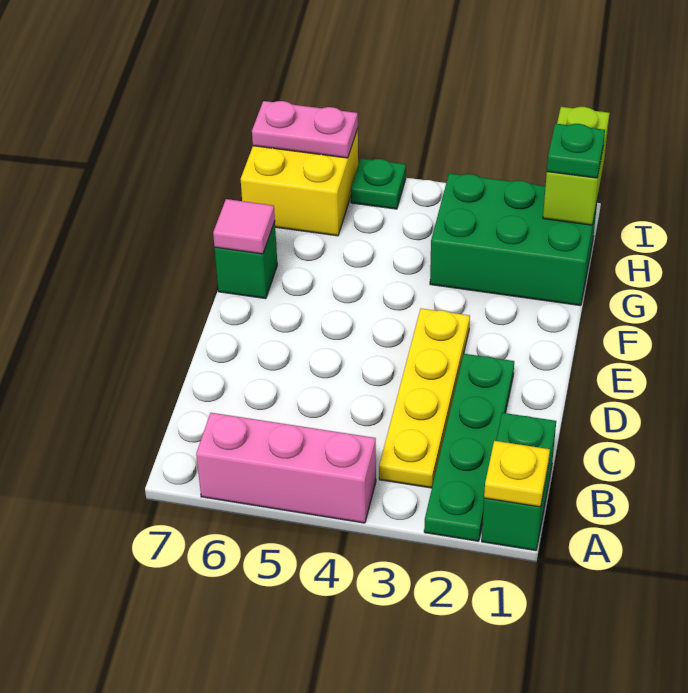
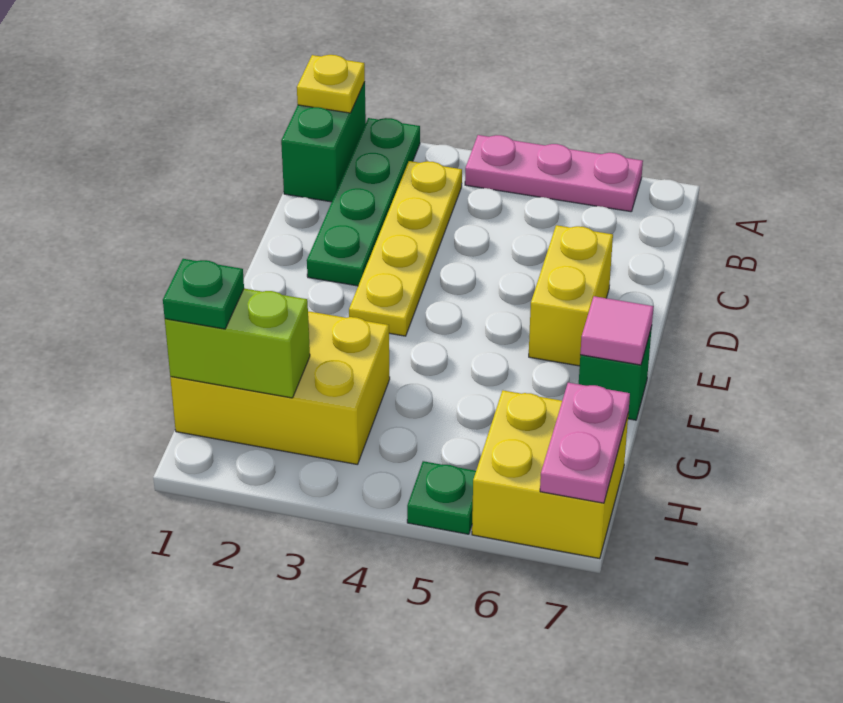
pink 1x3 brick [196,413,376,523] -> pink 1x3 plate [465,135,643,212]
none -> yellow 1x2 brick [529,225,613,366]
green 2x3 brick [430,173,598,306] -> yellow 2x3 brick [170,311,390,465]
lime 1x2 brick [543,107,609,225] -> lime 1x2 brick turned to [165,289,310,398]
pink 1x2 plate [252,101,358,158] -> pink 1x2 plate turned to [540,383,630,503]

